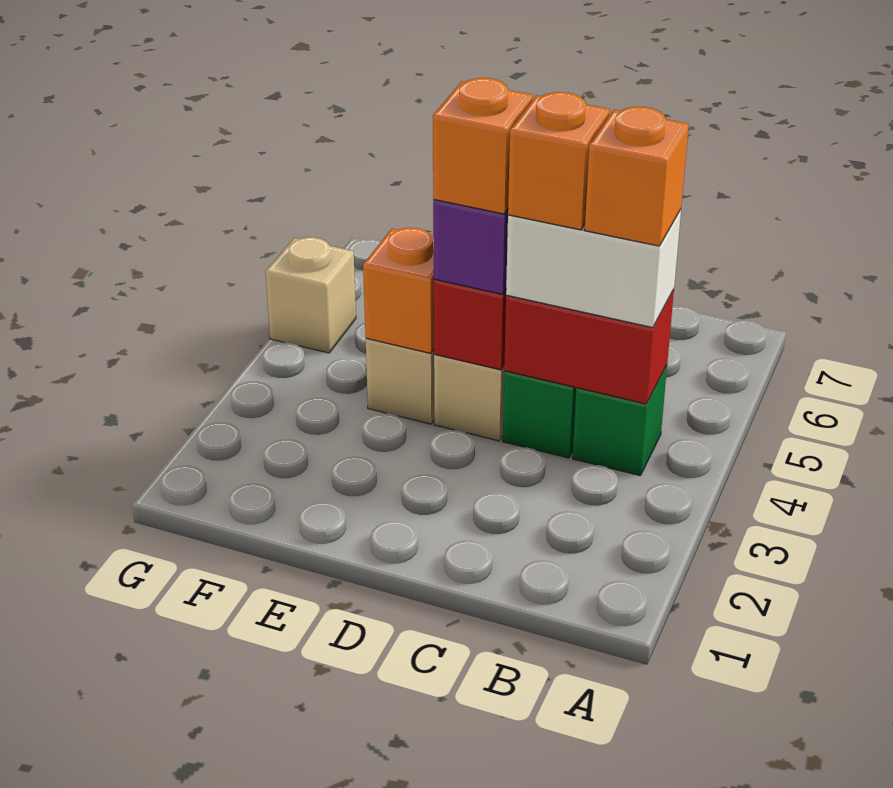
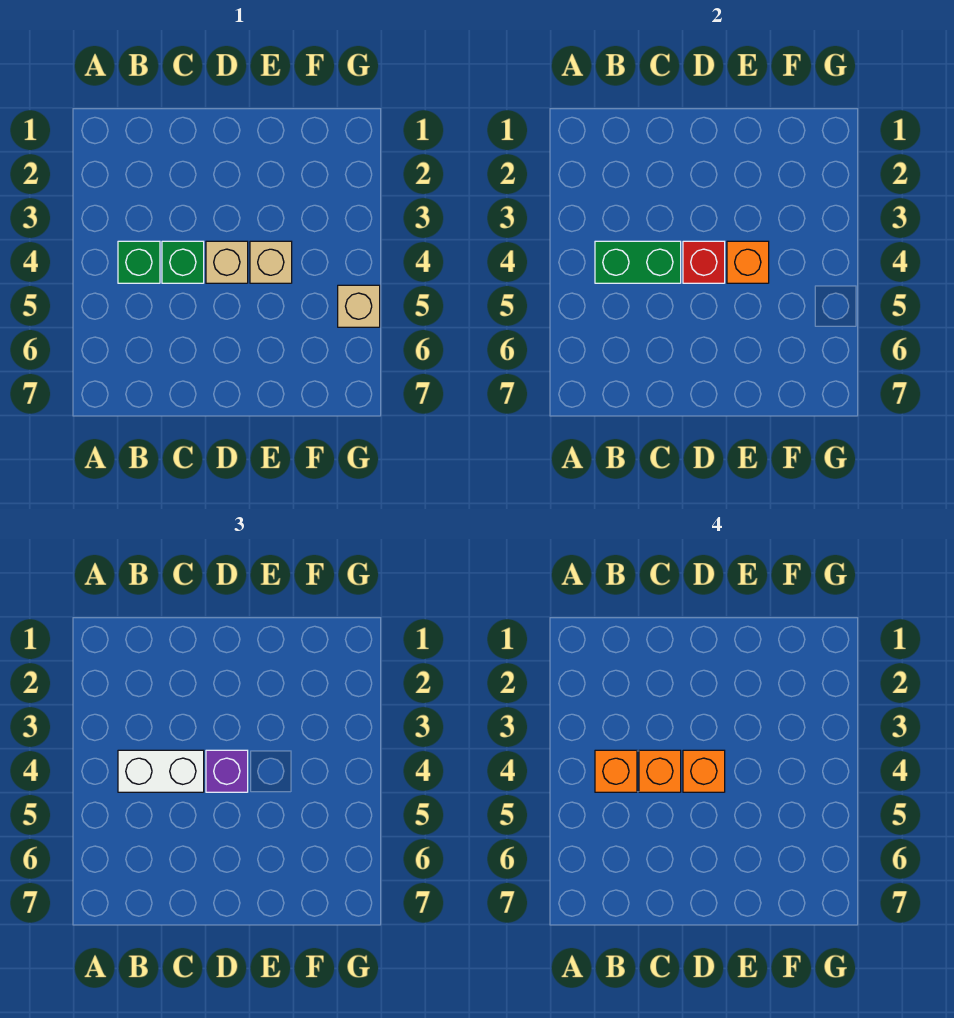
red 1x2 brick [504,290,674,404] -> green 1x2 brick [595,241,681,283]

